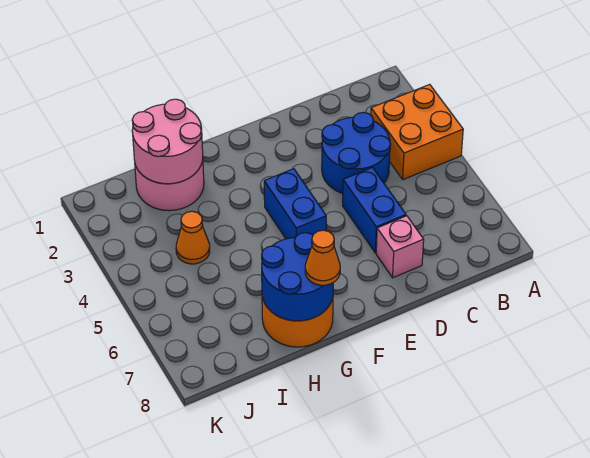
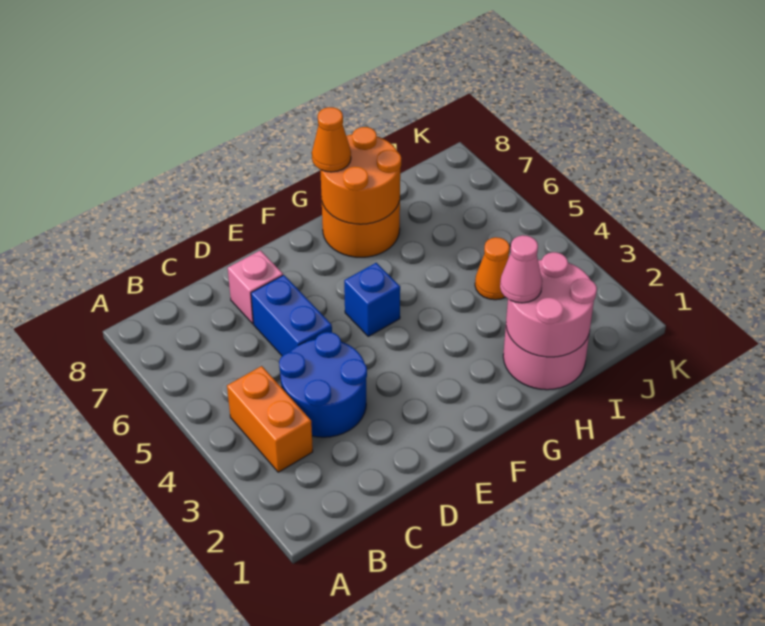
orange 2x2 brick [371,84,463,180] -> orange 1x2 brick [227,366,313,472]
blue 1x2 brick [264,169,326,239] -> blue 1x1 brick [344,263,400,336]
blue 2x2 round brick [262,233,333,321] -> orange 2x2 round brick [320,127,401,224]
none -> pink 1x1 cone [500,235,542,303]

